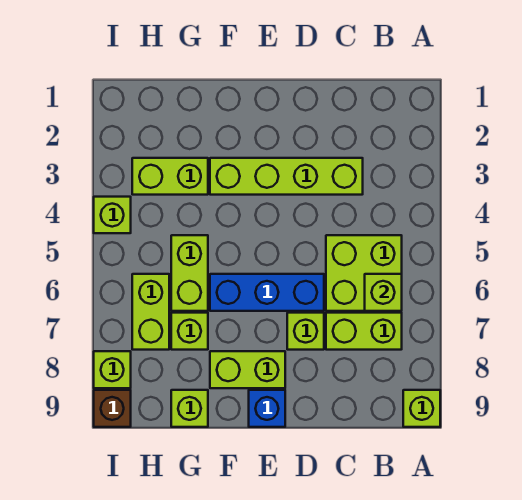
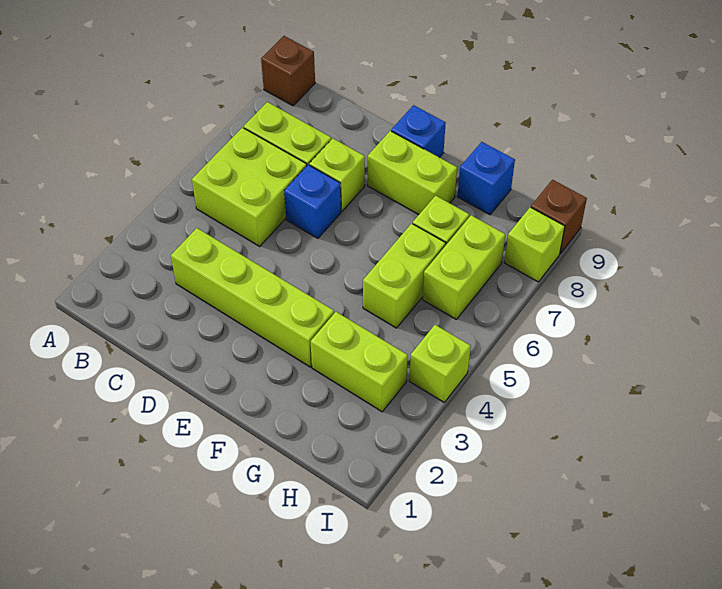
lime 1x1 brick [403,390,440,427] -> brown 1x1 brick [261,36,315,106]
lime 1x1 brick [365,274,402,311] -> none
blue 1x3 brick [210,274,324,311] -> blue 1x1 brick [284,165,341,238]
lime 1x1 brick [171,390,208,427] -> blue 1x1 brick [458,142,515,215]

